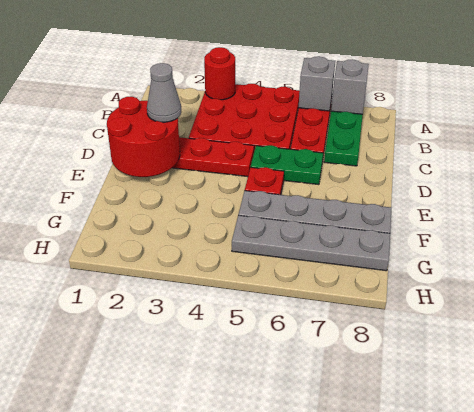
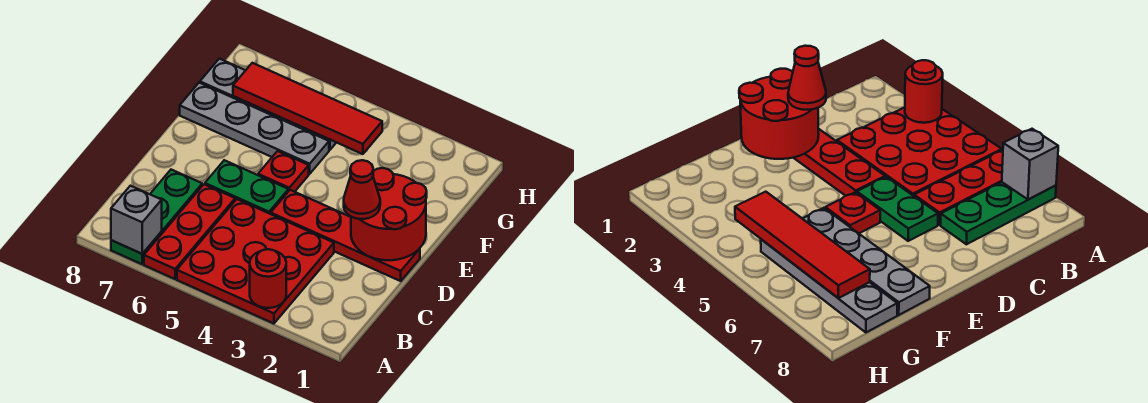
grey 1x1 brick [299,56,335,111] -> none
grey 1x1 cone [147,63,181,122] -> red 1x1 cone [344,160,380,219]
none -> red 1x4 tile [233,63,382,154]

